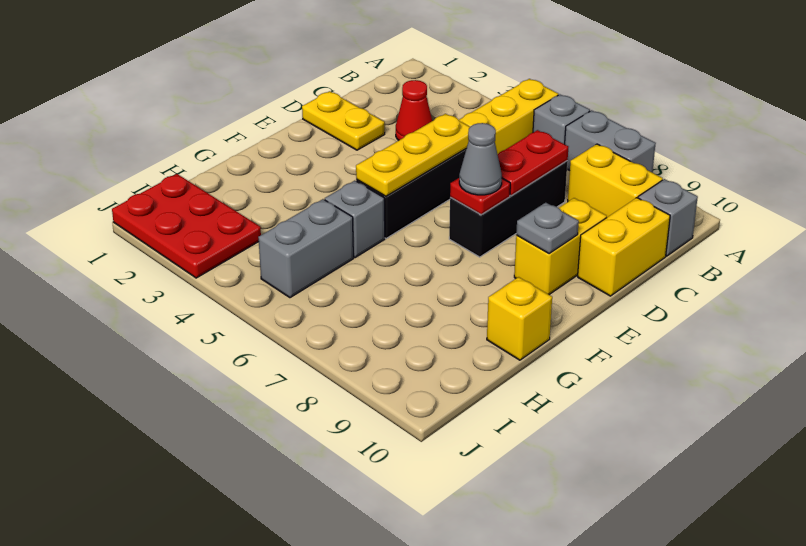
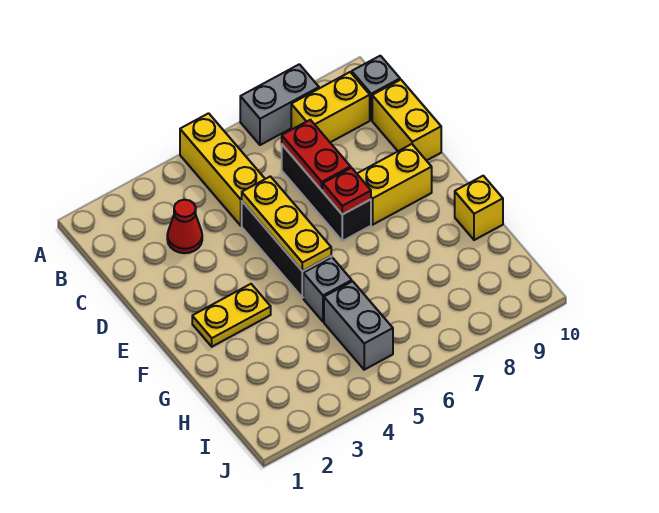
grey 1x1 brick [533,95,590,144] -> none
yellow 1x2 plate [302,91,385,150] -> yellow 1x2 plate moved to [192,284,271,347]
yellow 1x2 brick [514,198,607,294] -> yellow 1x2 brick turned to [357,144,432,225]
grey 1x1 cone [459,123,502,195] -> none
grey 1x1 plate [516,203,579,254] -> none
red 2x3 plate [112,174,261,278] -> none

